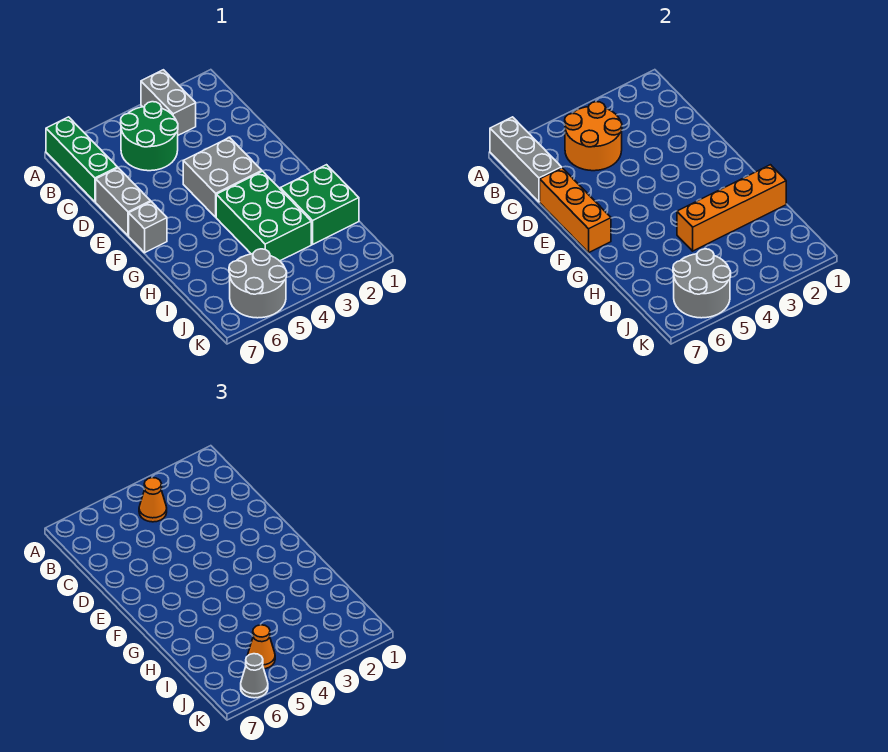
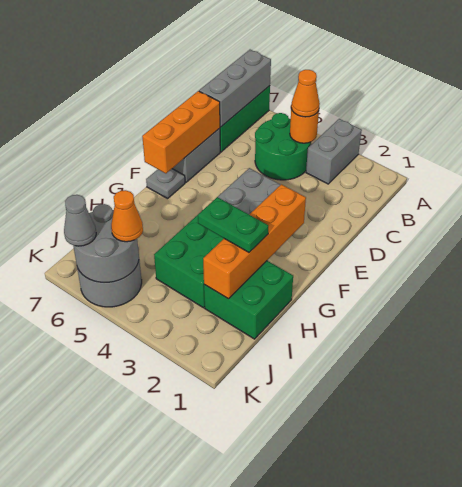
orange 2x2 round brick [565,102,622,171] -> orange 1x1 round brick [290,109,319,143]
grey 1x1 brick [129,202,167,253] -> grey 1x1 plate [146,169,185,199]
orange 1x4 brick [677,165,786,251] -> orange 1x4 brick turned to [203,184,306,299]
none -> green 1x2 plate [198,197,268,252]

